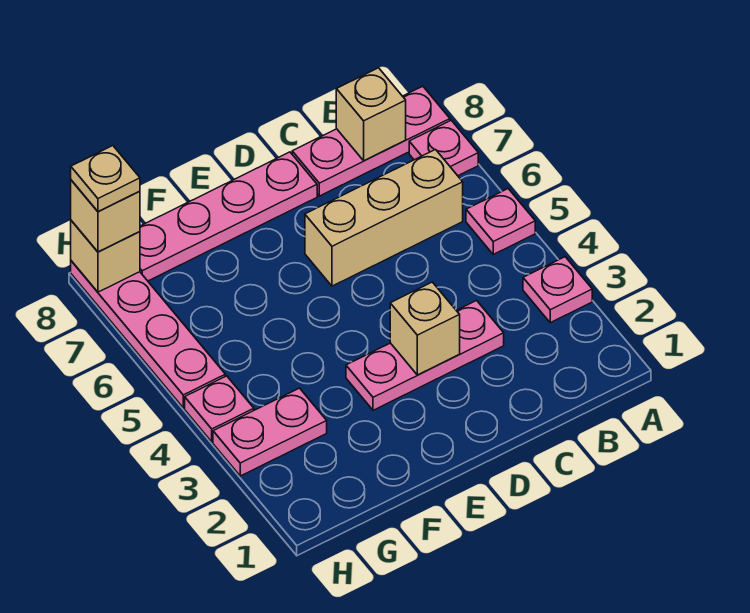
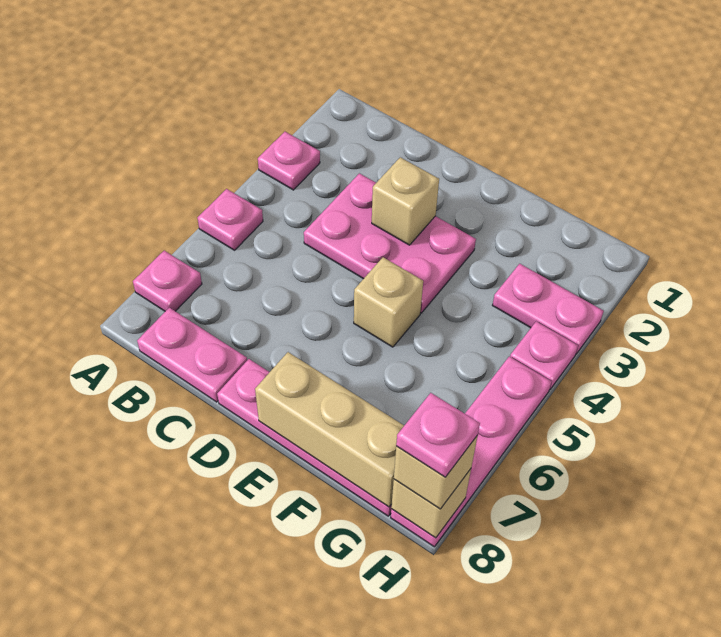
pink 1x3 plate [292,86,450,196] -> pink 1x2 plate [137,308,247,402]
tan 1x3 brick [305,150,463,286] -> tan 1x3 brick moved to [255,352,404,507]
tan 1x1 brick [336,68,406,161] -> tan 1x1 brick moved to [354,257,423,347]
pink 1x3 plate [346,301,504,410] -> pink 2x3 plate [304,173,476,313]
tan 1x1 plate [71,146,140,211] -> pink 1x1 plate [396,393,480,477]

